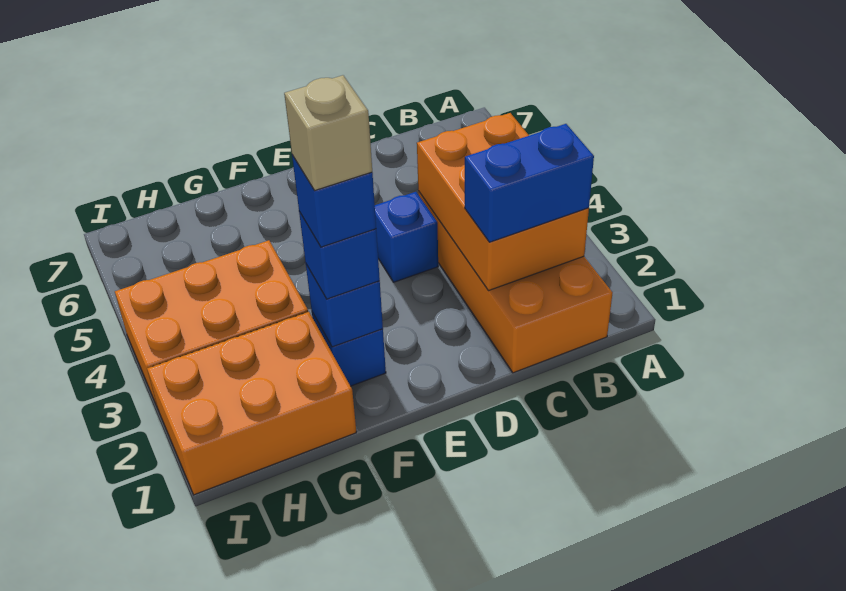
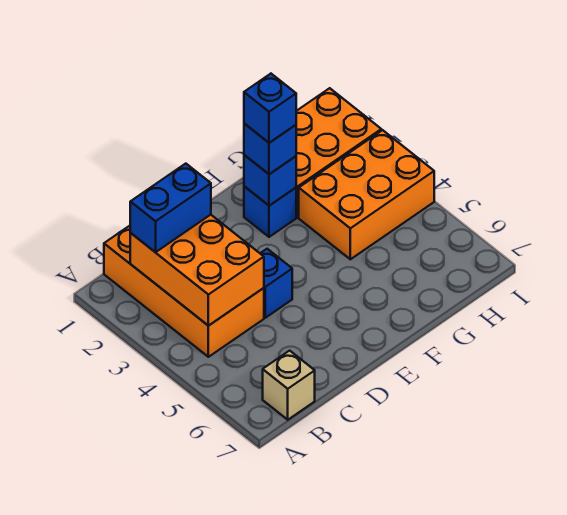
tan 1x1 brick [284,75,372,190] -> tan 1x1 brick moved to [263,351,315,420]

